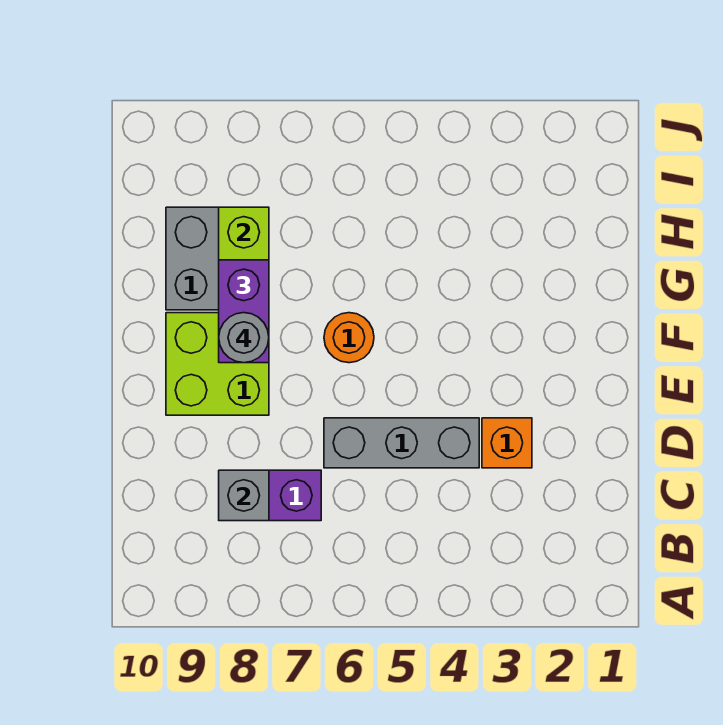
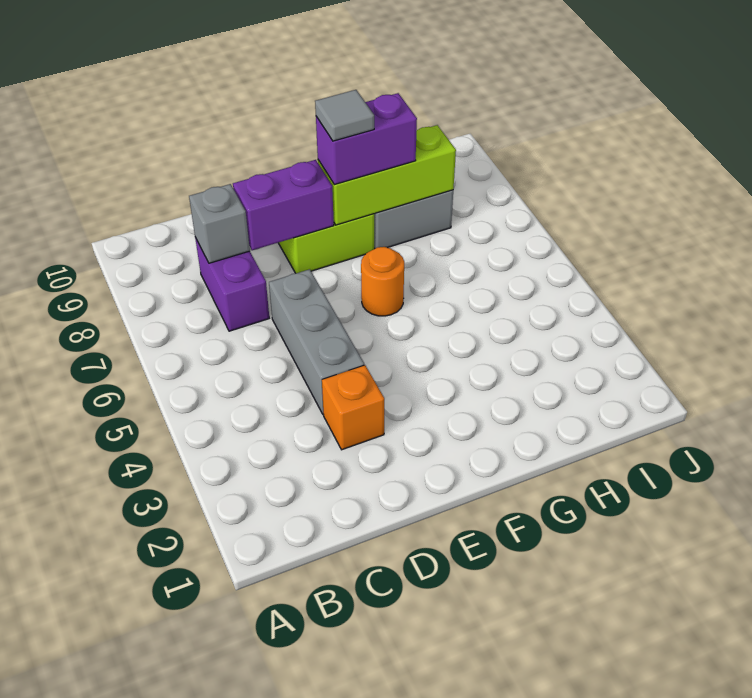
none -> purple 1x2 brick [233,160,334,250]
grey 1x1 round brick [219,313,269,363] -> grey 1x1 tile [315,90,374,141]

